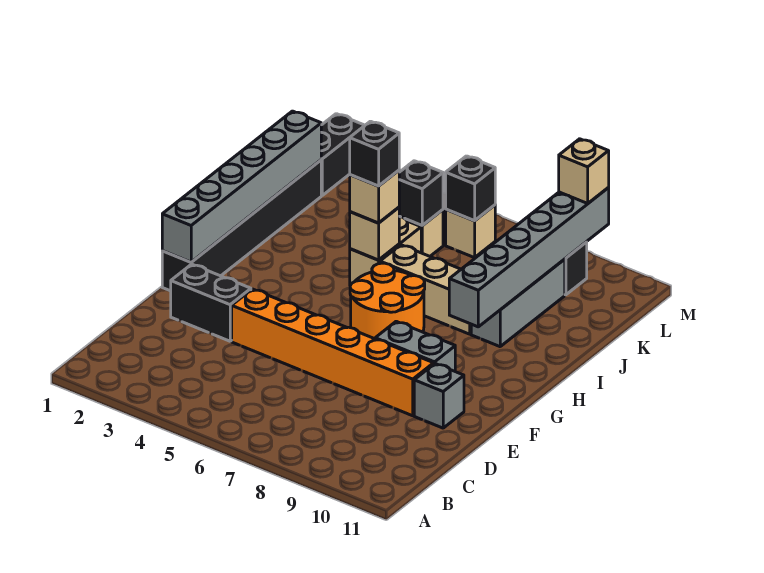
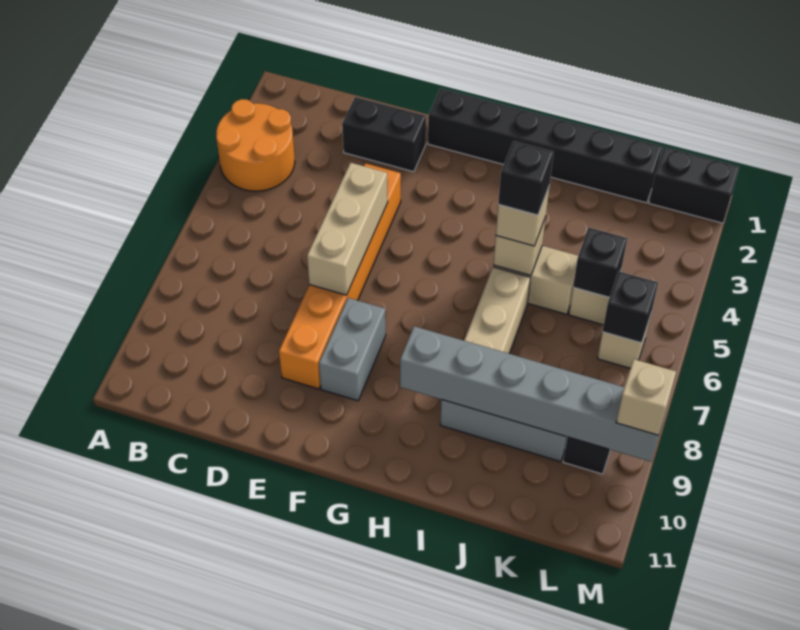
black 1x2 brick [171,264,251,341] -> black 1x2 brick turned to [342,97,426,172]
none -> tan 1x3 brick [307,163,388,295]
grey 1x1 brick [414,364,464,428] -> none
grey 1x6 brick [162,111,321,262] -> none
orange 2x2 round brick [350,263,425,339] -> orange 2x2 round brick moved to [216,99,295,191]

